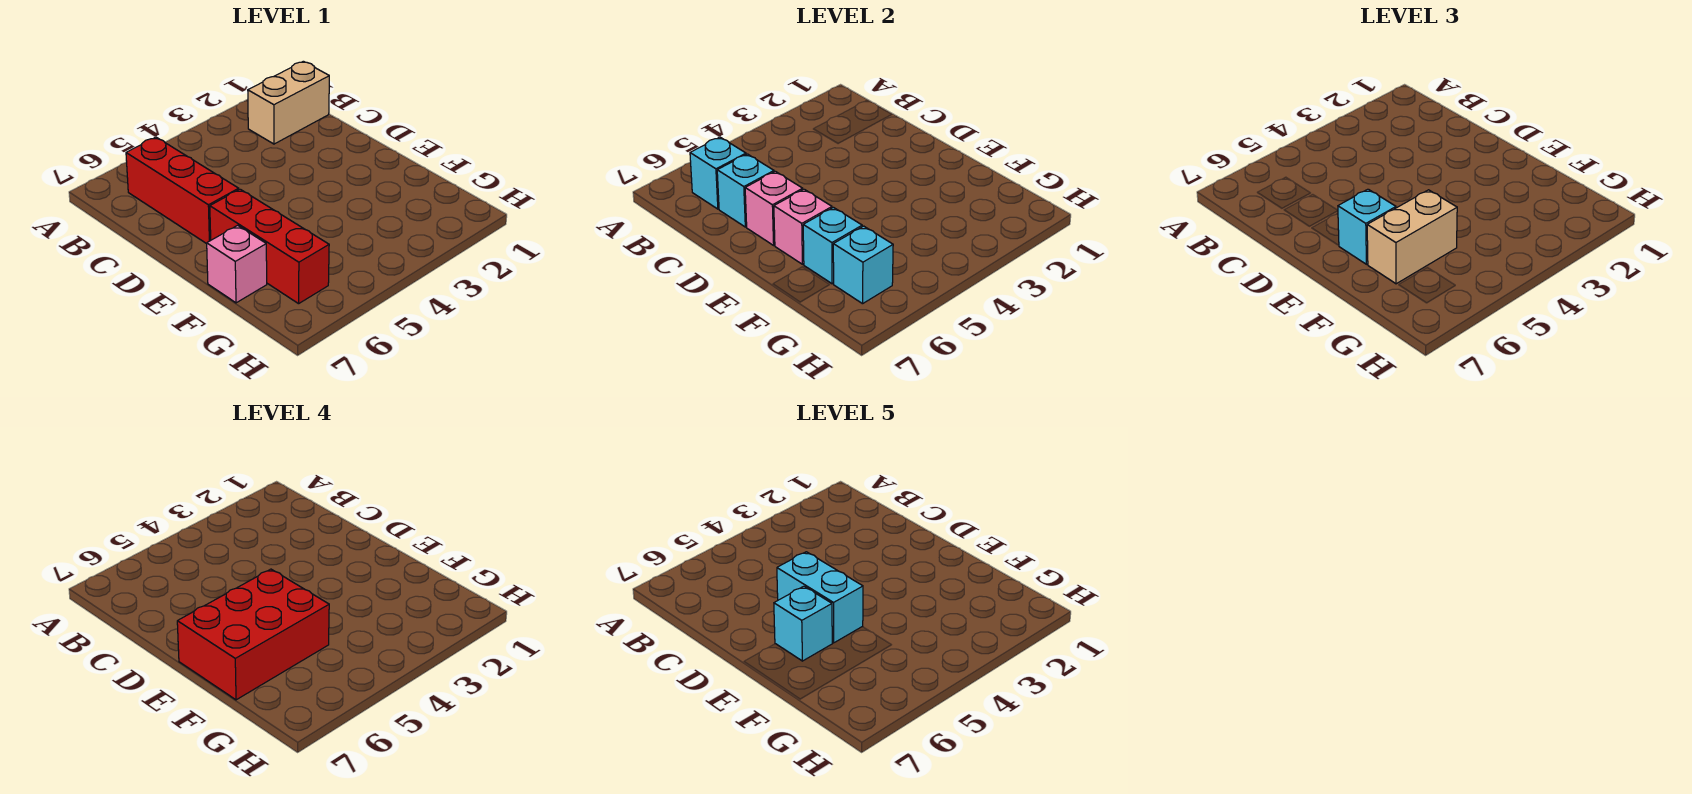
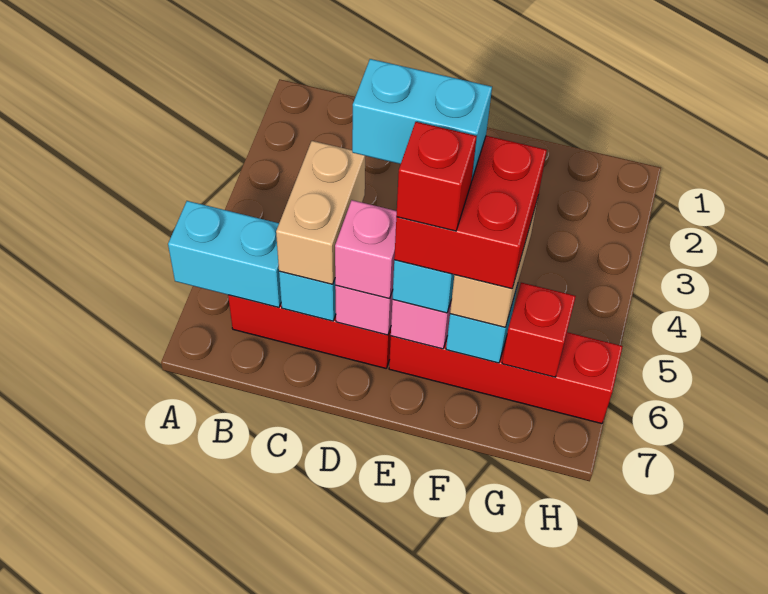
tan 1x2 brick [248,61,329,144] -> tan 1x2 brick moved to [276,141,365,284]
cyan 1x1 brick [690,137,746,209] -> cyan 1x2 brick [168,201,281,308]
red 2x3 brick [177,569,329,700] -> red 2x2 brick [394,136,547,289]
red 1x3 brick [210,189,329,304] -> red 1x4 brick [389,332,623,424]
cyan 1x1 brick [774,586,832,661] -> red 1x1 brick [396,122,477,231]
pink 1x1 brick [207,225,267,303] -> pink 1x1 brick moved to [335,200,397,299]
cyan 1x1 brick [833,226,893,304] -> red 1x1 brick [502,283,576,377]

